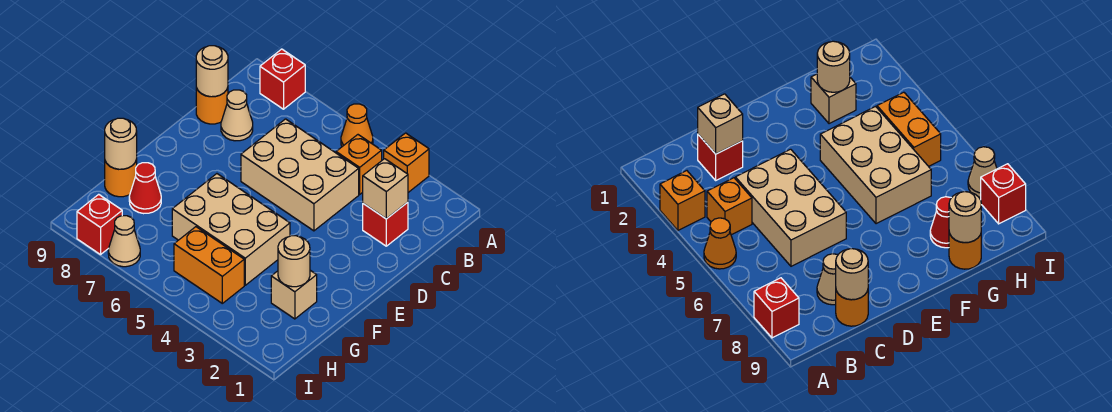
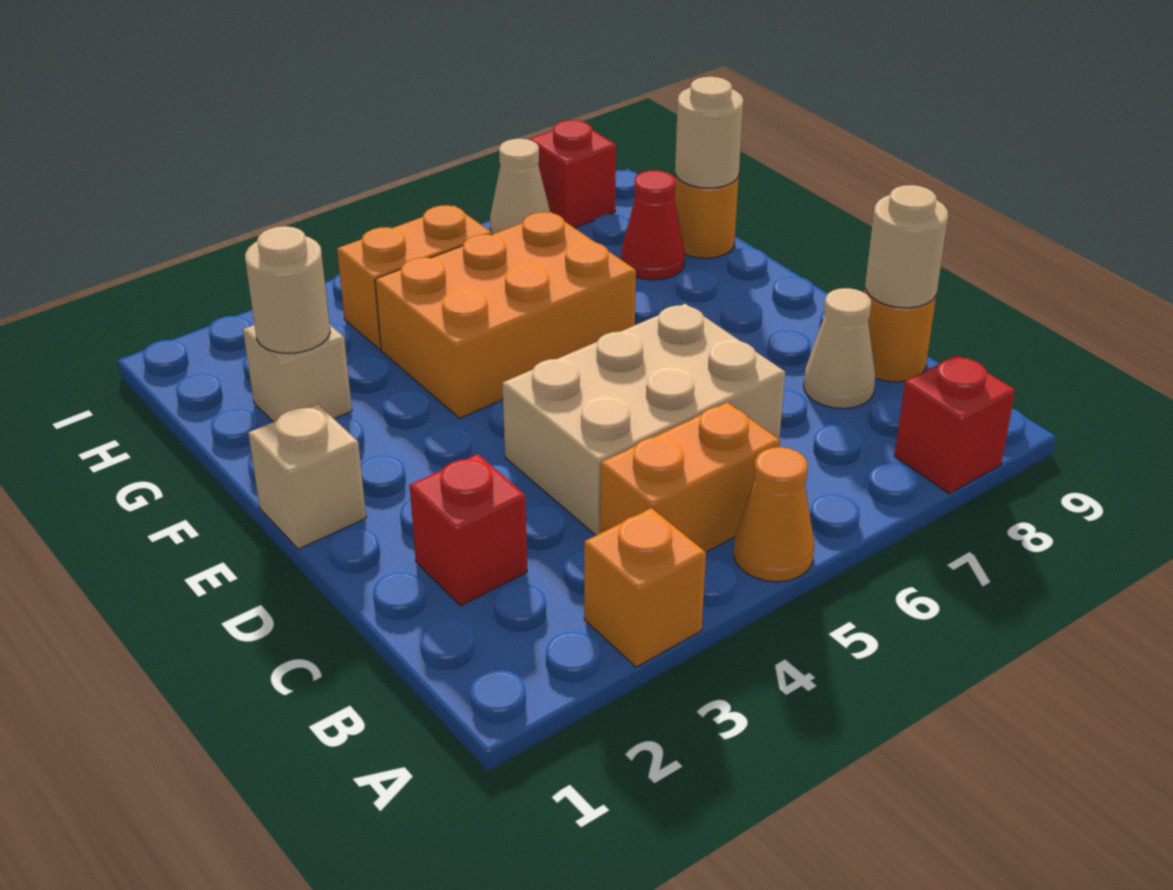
orange 1x1 brick [336,135,382,194] -> orange 1x2 brick [600,402,780,552]
tan 1x1 brick [363,159,408,219] -> tan 1x1 brick moved to [248,404,366,549]
tan 2x3 brick [172,174,290,285] -> orange 2x3 brick [375,212,636,418]

